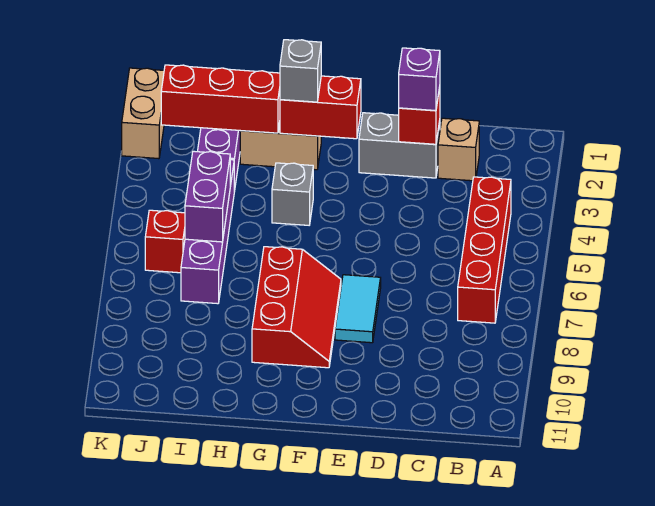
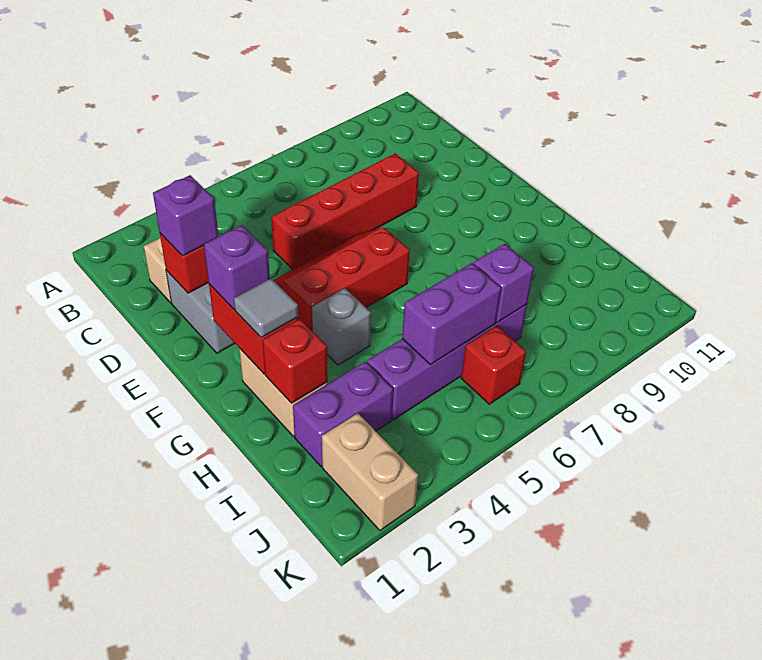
red 1x4 brick [458,177,511,323] -> red 1x4 brick moved to [271,153,419,269]
cyan 1x2 tile [335,275,381,343] -> none
none -> purple 1x1 brick [204,225,270,309]
red 2x3 slope [252,247,341,368] -> red 2x3 slope moved to [273,227,410,331]
grey 1x1 brick [280,40,321,102] -> grey 1x1 tile [234,279,298,338]
red 1x3 brick [161,65,280,133] -> red 1x1 brick [263,319,328,403]
none -> purple 1x1 brick [473,244,534,322]
tan 1x2 brick [122,68,164,159] -> tan 1x2 brick turned to [322,413,418,530]

